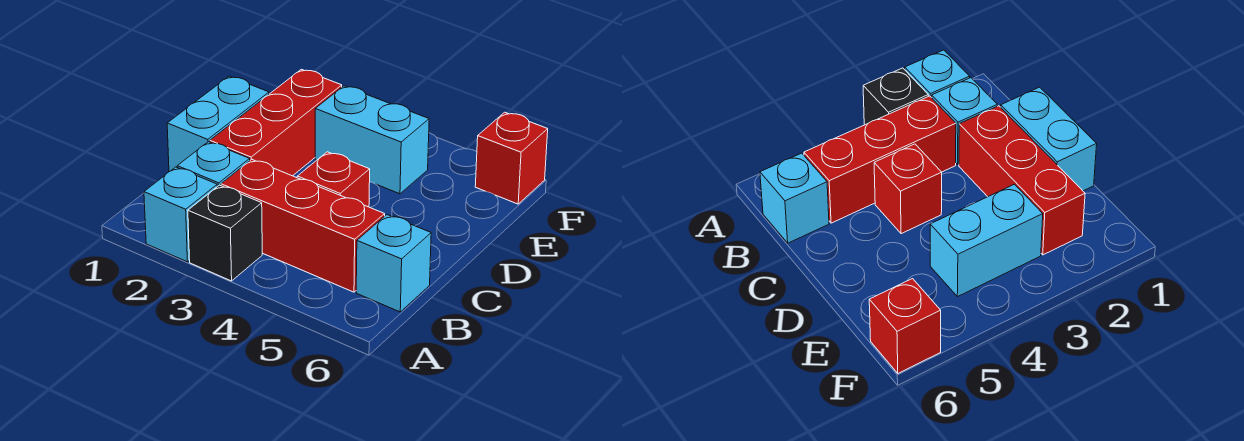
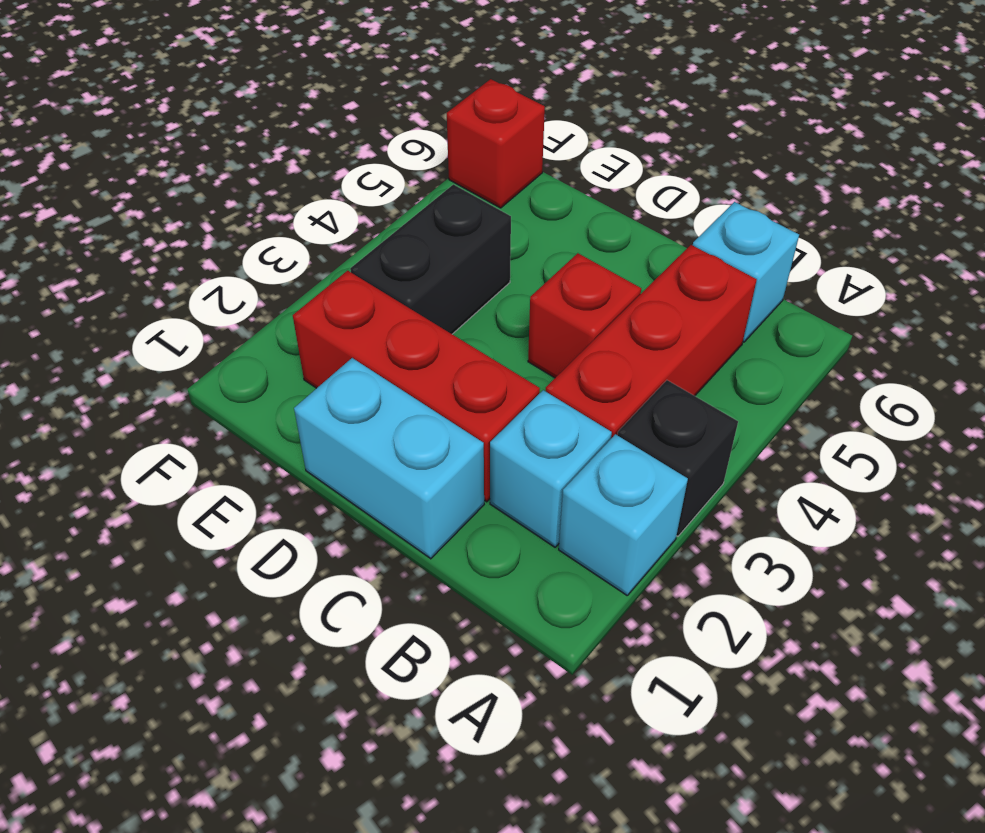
cyan 1x2 brick [315,86,429,194] -> black 1x2 brick [350,184,511,334]

